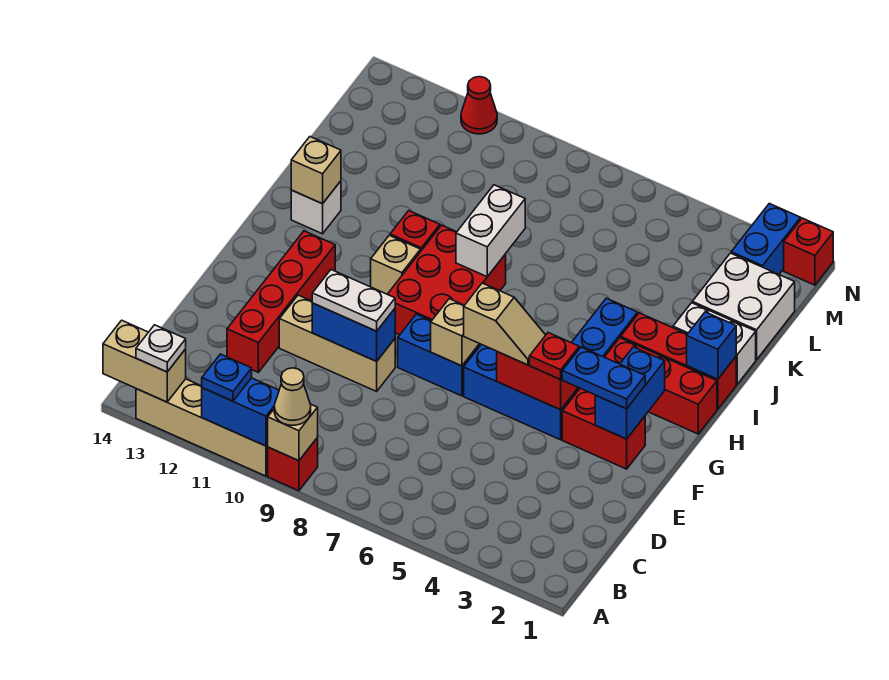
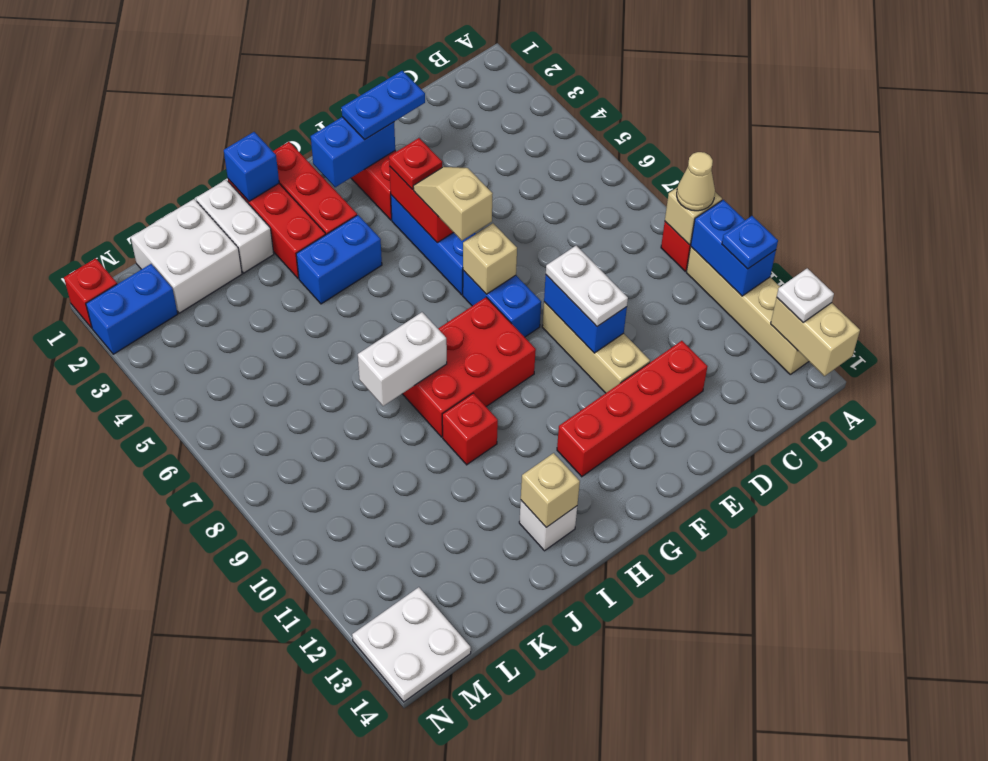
blue 1x2 plate [562,347,645,409] -> blue 1x2 plate turned to [341,71,425,140]
tan 1x1 brick [371,235,421,294] -> none
none -> white 2x2 plate [352,587,471,702]
red 1x1 cone [461,77,497,134] -> none

